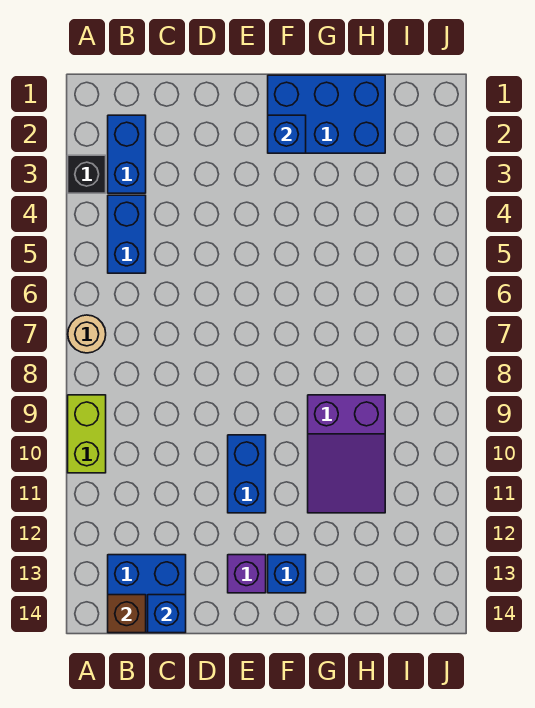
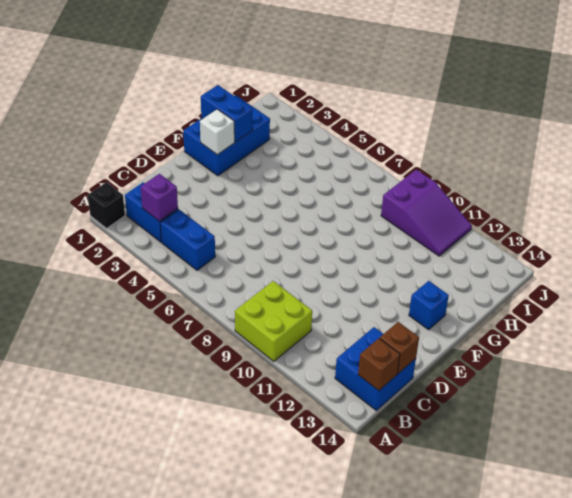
black 1x1 brick [68,155,106,193] -> black 1x1 brick moved to [88,182,125,228]
tan 1x1 round brick [68,315,106,353] -> none
lime 1x2 brick [68,395,106,473] -> lime 2x2 brick [235,281,312,361]
blue 1x1 brick [148,595,186,633] -> brown 1x1 brick [380,322,419,373]
blue 1x2 brick [228,435,266,513] -> blue 1x2 brick moved to [201,85,252,142]
purple 1x1 brick [228,555,266,593] -> purple 1x1 brick moved to [141,174,178,221]
blue 1x1 brick [268,115,306,153] -> white 1x1 brick [200,109,235,155]
purple 2x3 slope [308,395,385,513] -> purple 2x3 slope moved to [381,170,472,256]

